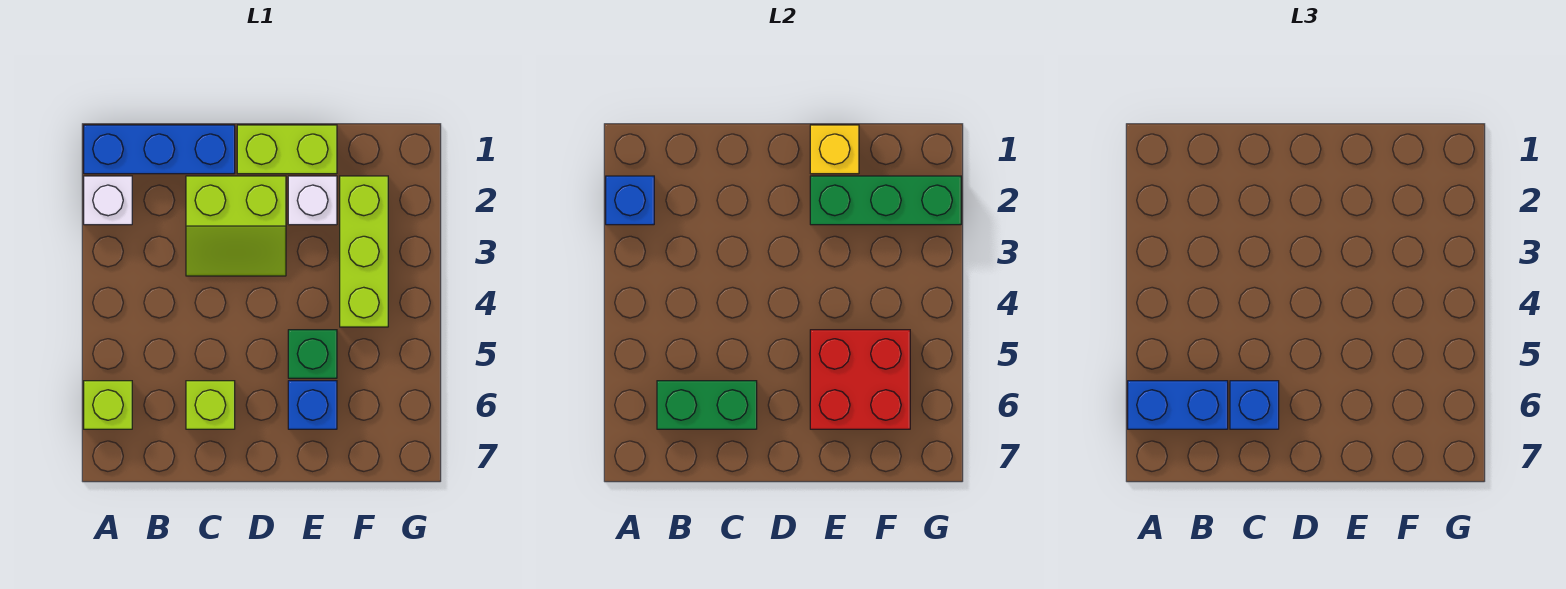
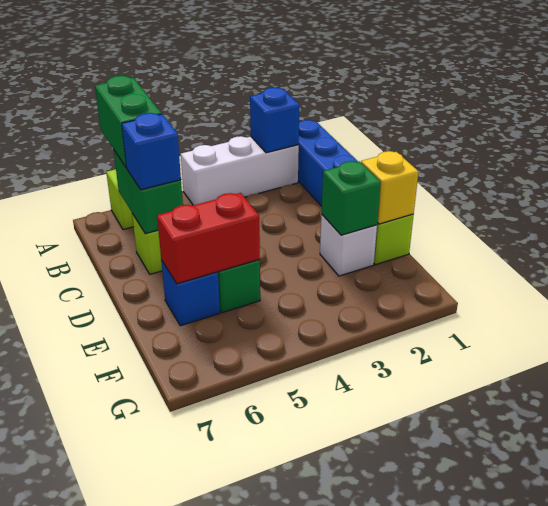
white 1x1 brick [84,176,132,225] -> white 1x3 brick [181,136,299,205]
blue 1x2 brick [1128,381,1228,429] -> green 1x2 brick [95,76,162,168]
lime 2x2 slope [186,176,286,276] -> none
green 1x3 brick [810,176,961,225] -> green 1x1 brick [321,161,381,235]
red 2x2 brick [810,330,910,429] -> red 1x2 brick [157,193,260,284]
lime 1x3 brick [340,176,388,327] -> none

